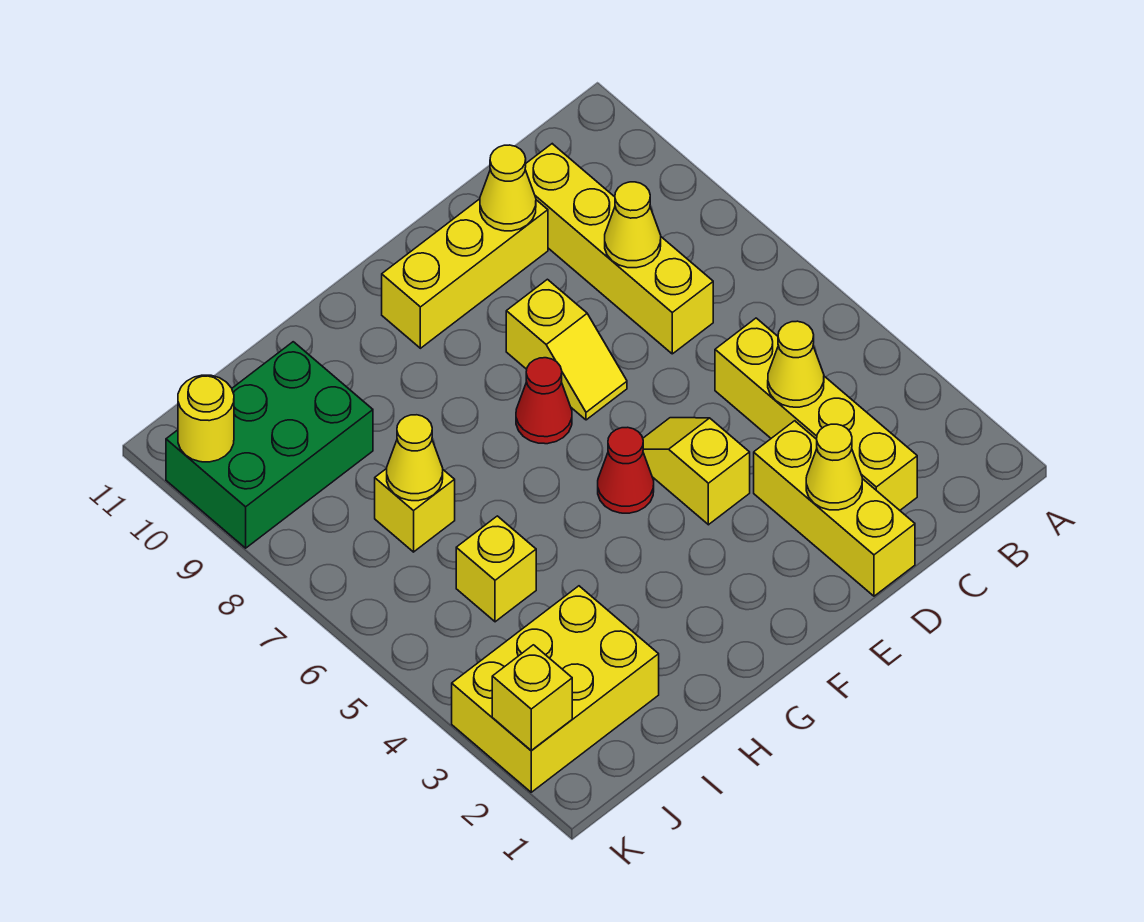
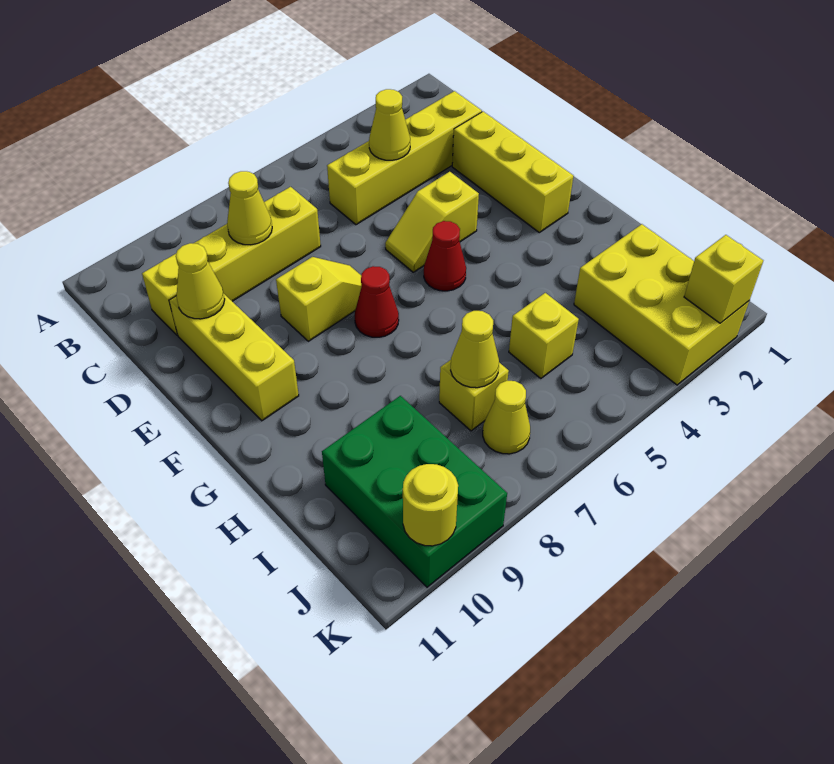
yellow 1x3 brick [754,421,915,596] -> yellow 1x3 brick turned to [452,112,573,232]
yellow 1x1 cone [806,424,862,510] -> yellow 1x1 cone moved to [483,381,530,454]

